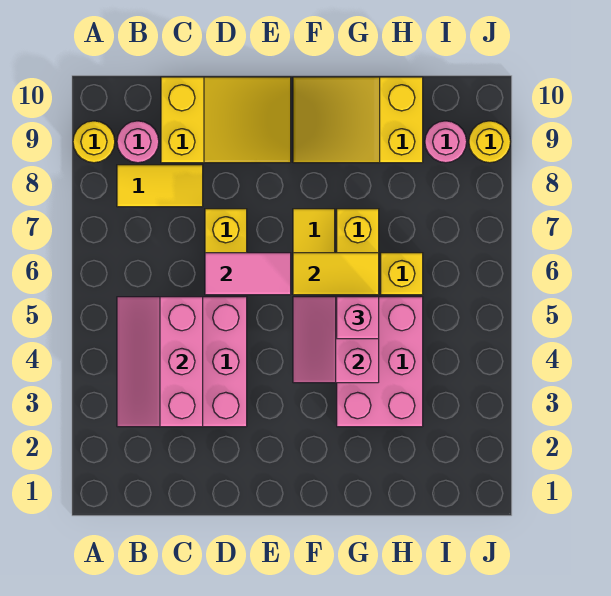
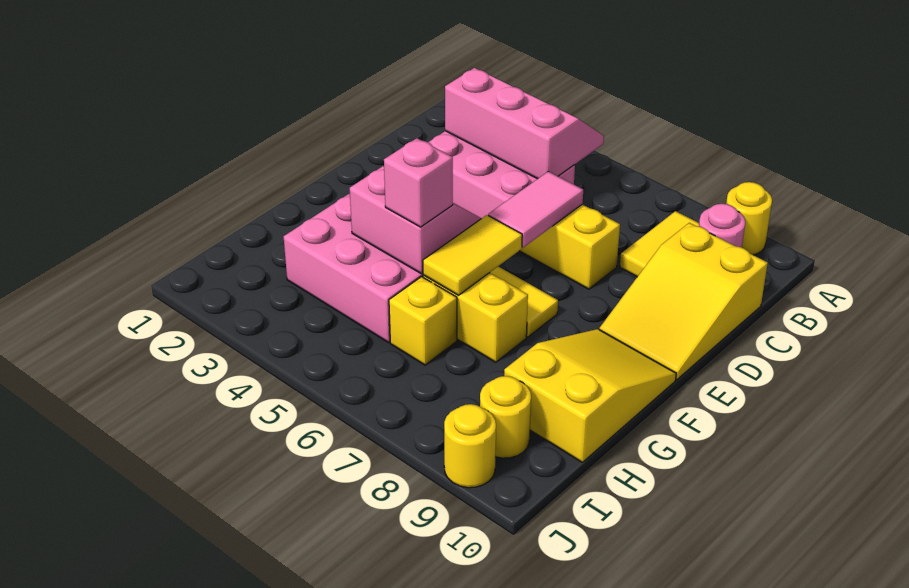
pink 1x1 round brick [425,121,467,163] -> yellow 1x1 round brick [480,376,531,458]

